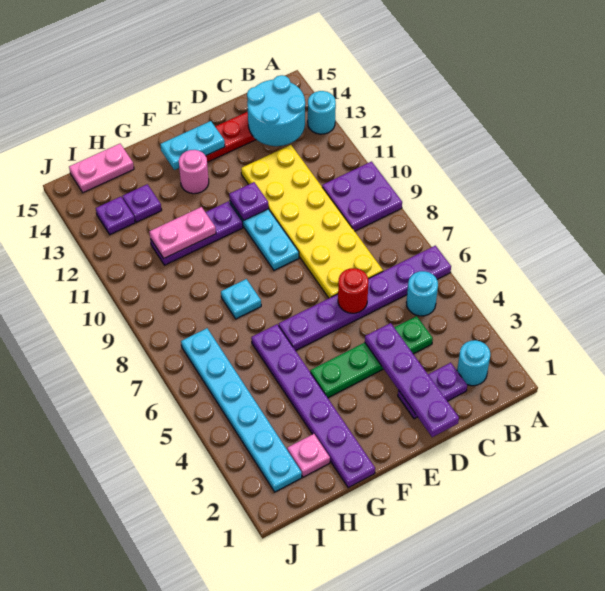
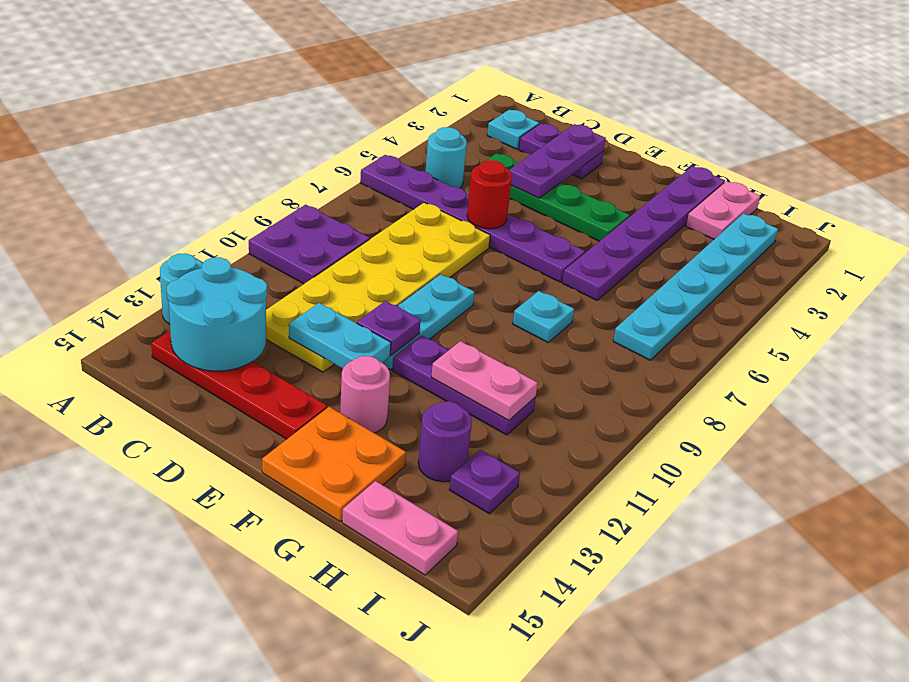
cyan 1x1 round brick [457,340,490,386] -> cyan 1x1 plate [487,110,539,149]
purple 1x4 plate [365,323,459,437] -> purple 1x3 plate [509,124,606,198]
cyan 1x2 plate [160,121,225,170] -> cyan 1x2 plate moved to [289,303,391,369]
none -> orange 2x2 plate [262,407,406,521]
pink 1x1 plate [287,434,330,477] -> pink 1x2 plate [686,181,760,239]
purple 1x1 plate [122,184,162,222] -> purple 1x1 round brick [418,401,472,482]

